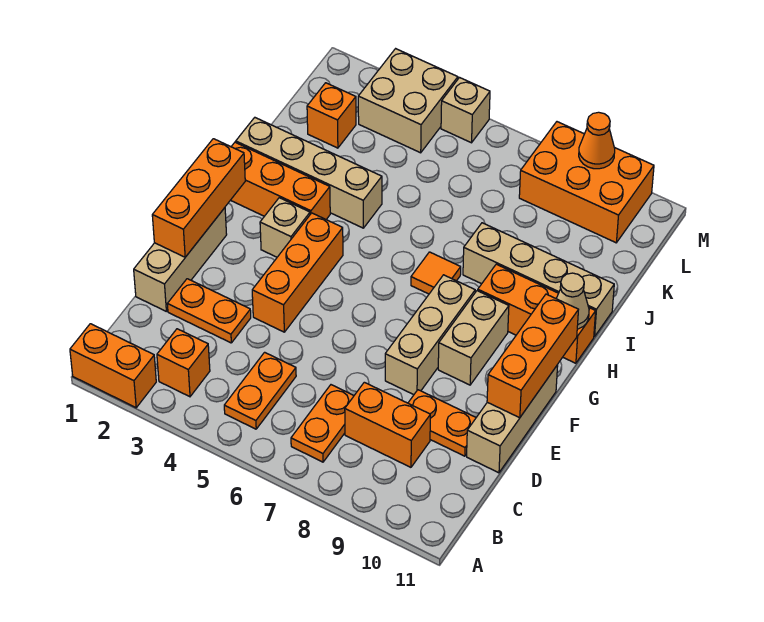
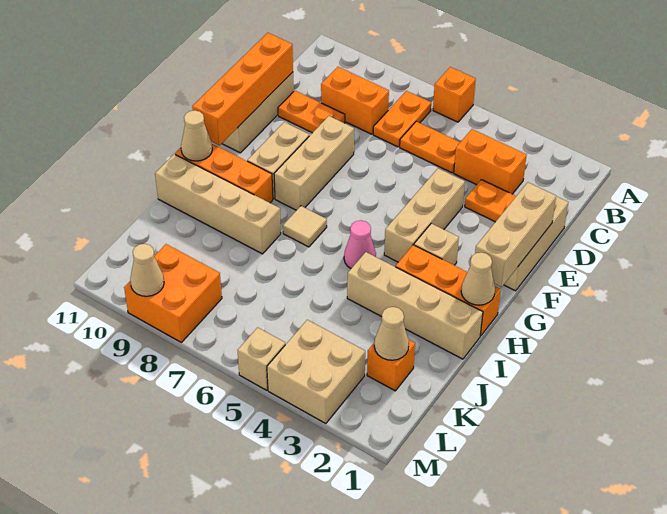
orange 1x2 brick [70,324,156,408] -> orange 1x2 brick moved to [454,129,527,194]
orange 1x1 brick [157,329,210,397] -> orange 1x1 brick moved to [433,67,476,122]
orange 1x2 plate [224,352,296,429] -> orange 1x2 plate turned to [400,122,460,173]
orange 1x3 brick [152,139,245,257] -> tan 1x3 brick [475,183,556,287]
orange 1x3 brick [252,213,343,332] -> tan 1x3 brick [384,168,465,262]
orange 1x3 brick [487,294,578,418] -> orange 1x4 brick [192,33,293,146]
none -> tan 1x1 cone [461,252,495,305]
none -> pink 1x1 cone [344,220,376,268]
orange 1x1 tile [411,252,461,294] -> tan 1x1 tile [283,206,327,247]
none -> tan 1x1 cone [374,307,409,360]
orange 2x3 brick [519,122,654,243] -> orange 2x2 brick [124,244,222,342]
orange 1x1 cone [579,112,615,169] -> tan 1x1 cone [130,244,164,296]

